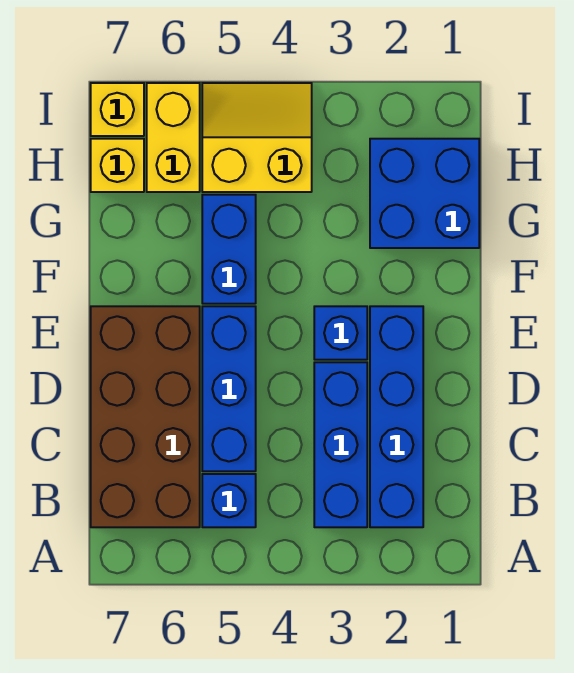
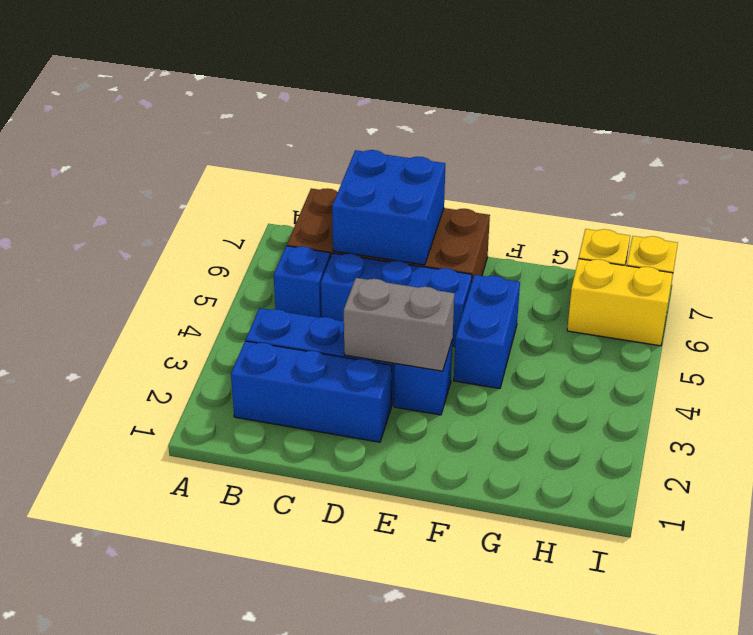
blue 1x4 brick [370,306,423,527] -> blue 1x3 brick [231,341,392,442]
none -> grey 1x2 brick [344,278,454,371]
blue 1x2 brick [202,195,256,304] -> blue 1x2 brick turned to [454,275,520,389]
blue 2x2 brick [370,139,479,248] -> blue 2x2 brick moved to [332,150,445,265]
yellow 2x2 slope [202,83,312,192] -> none

